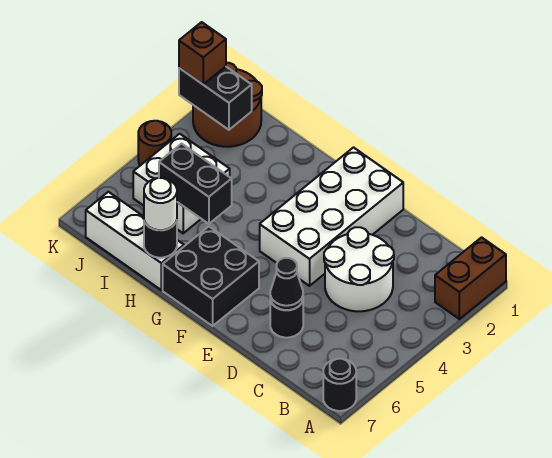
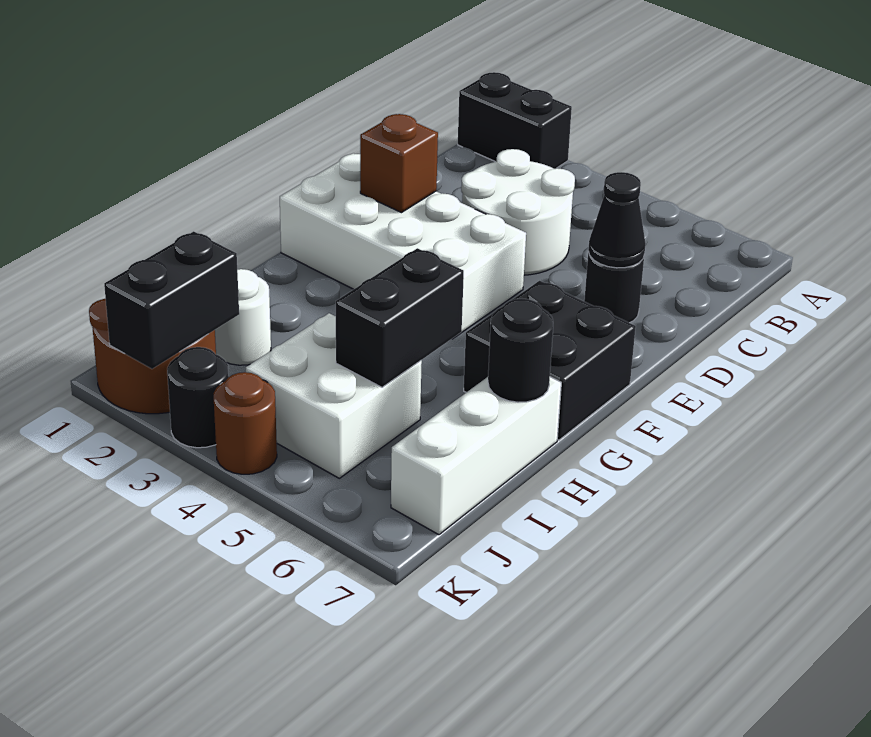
brown 1x2 brick [435,237,506,319] -> black 1x2 brick [458,72,572,169]
black 1x1 round brick [323,359,356,411] -> black 1x1 round brick moved to [167,347,229,448]
white 1x1 round brick [144,178,177,230] -> white 1x1 round brick moved to [215,269,271,365]
brown 1x1 brick [179,22,226,85] -> brown 1x1 brick moved to [360,114,438,213]

